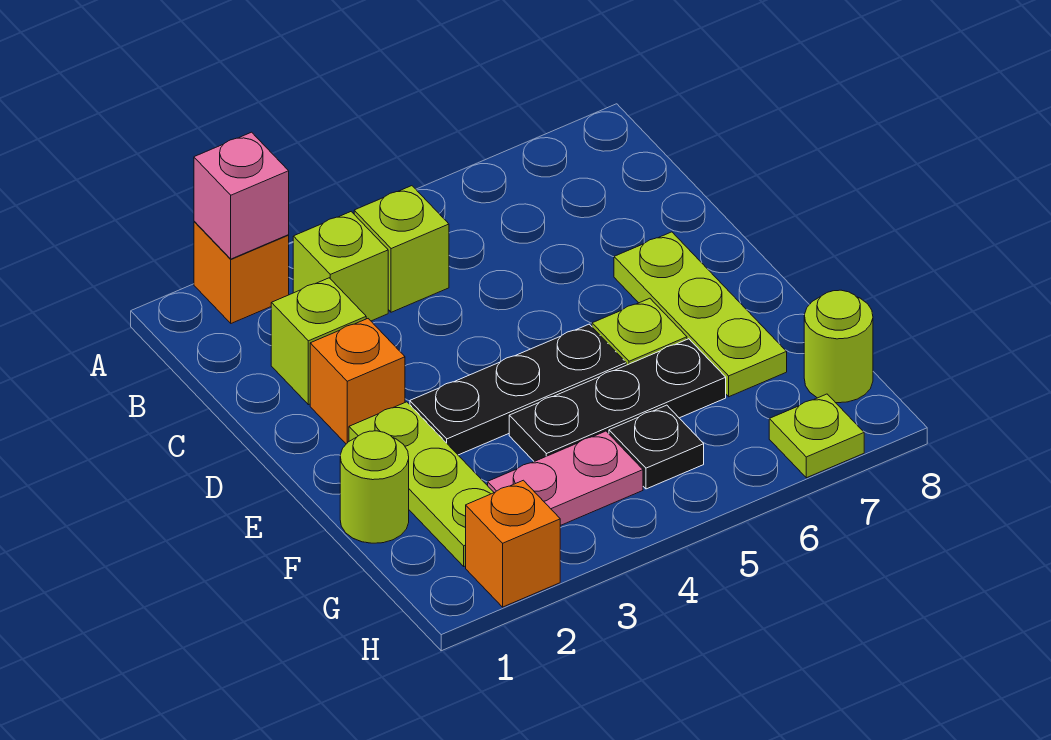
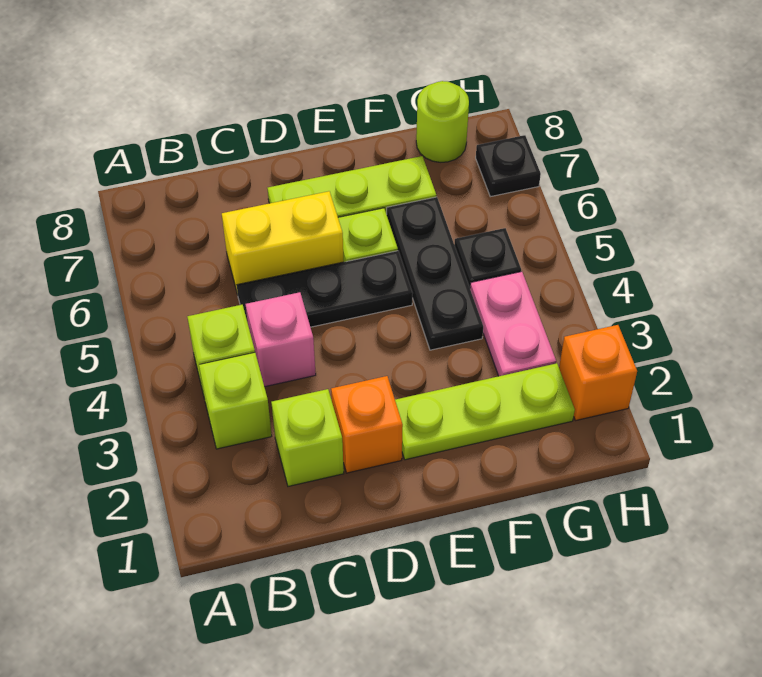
orange 1x1 brick [194,221,289,323] -> none
pink 1x1 brick [194,132,289,259] -> pink 1x1 brick moved to [246,292,316,387]
none -> yellow 1x2 brick [222,191,344,294]
black 1x3 plate [410,324,626,455] -> black 1x3 plate turned to [237,251,413,327]
lime 1x1 round brick [340,431,409,543] -> none
lime 1x1 plate [769,394,864,478] -> black 1x1 plate [476,135,541,197]

